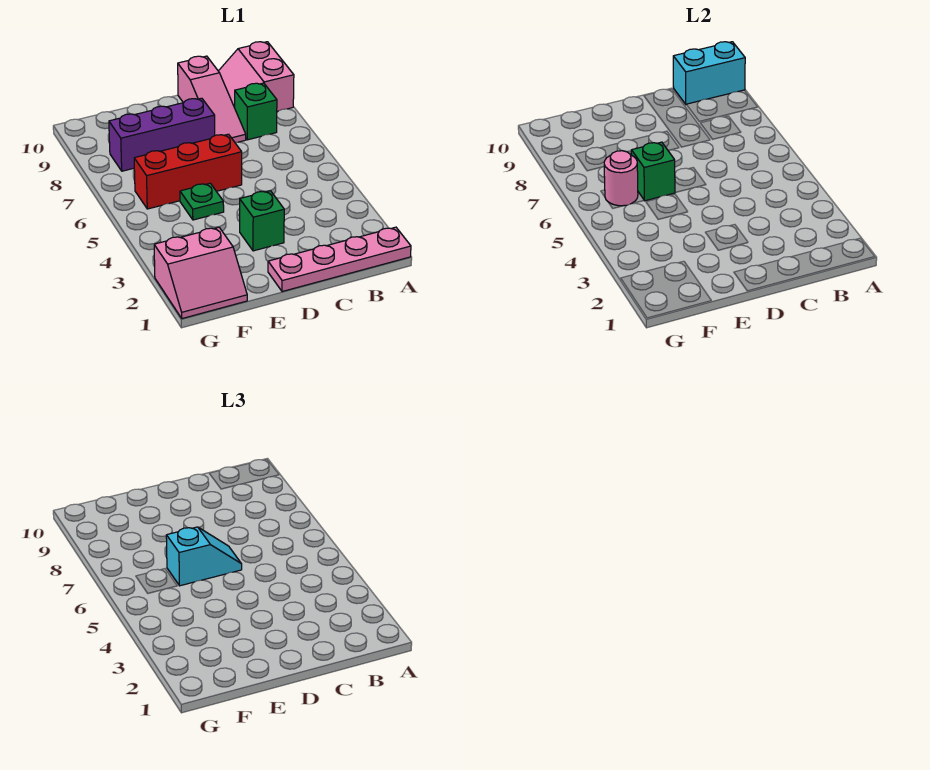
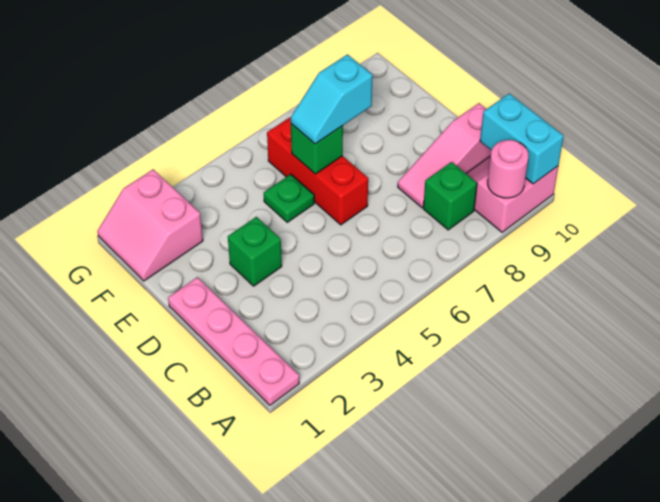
cyan 1x2 slope [166,527,242,586] -> cyan 1x2 slope turned to [291,54,373,144]
purple 1x3 brick [109,98,215,171] -> none
pink 1x1 round brick [604,151,638,206] -> pink 1x1 round brick moved to [488,140,528,198]

